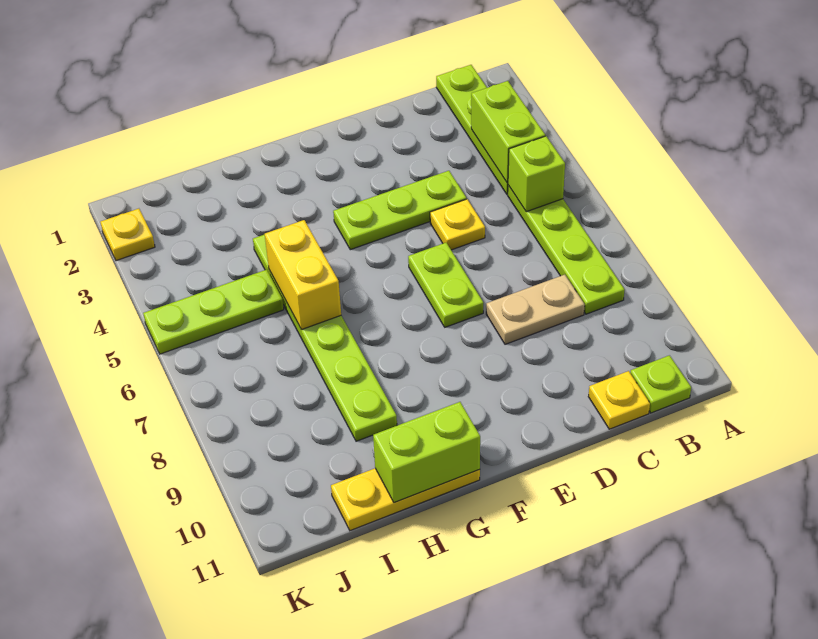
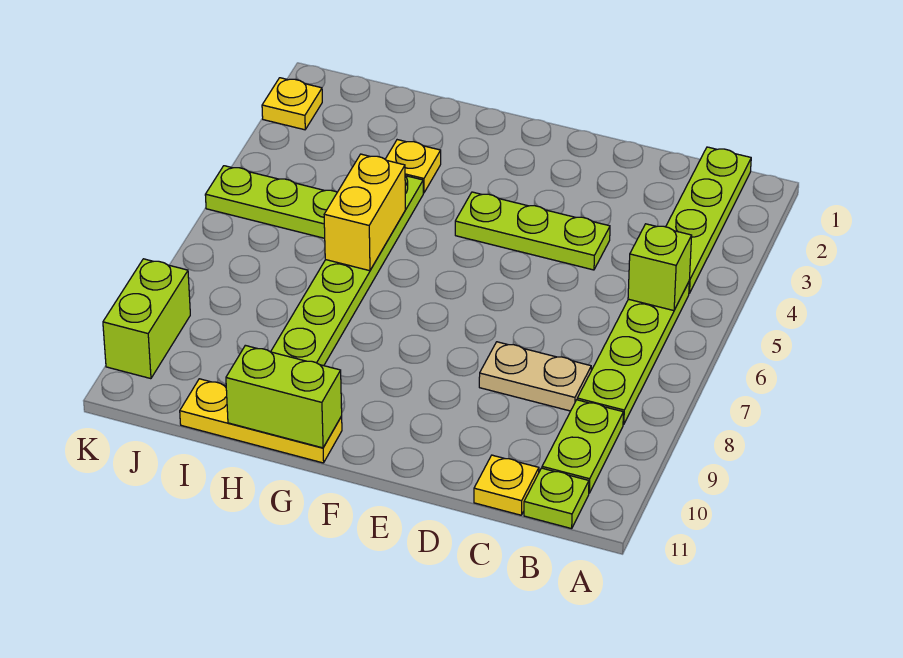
lime 1x2 brick [471,81,545,183] -> lime 1x2 brick moved to [103,259,190,379]
yellow 1x1 plate [430,199,485,250] -> yellow 1x1 plate moved to [385,140,441,193]
lime 1x2 plate [408,243,483,327] -> lime 1x2 plate moved to [542,400,624,493]

